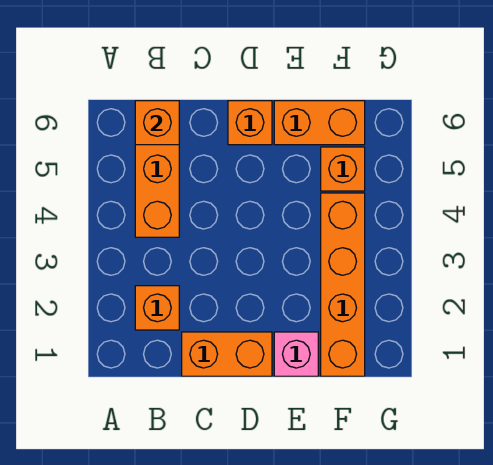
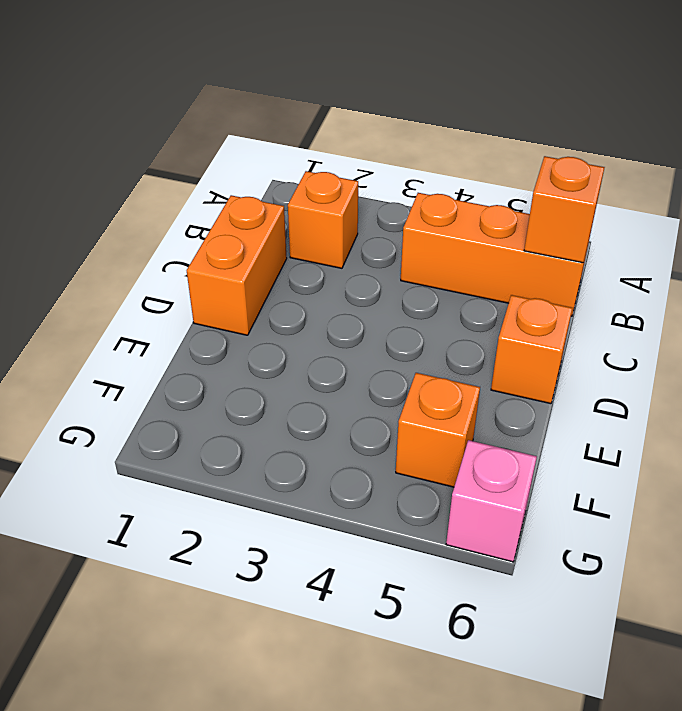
pink 1x1 brick [274,332,318,376] -> pink 1x1 brick moved to [446,440,537,562]
orange 1x2 brick [274,101,365,145] -> none
orange 1x4 brick [321,193,365,376] -> none

